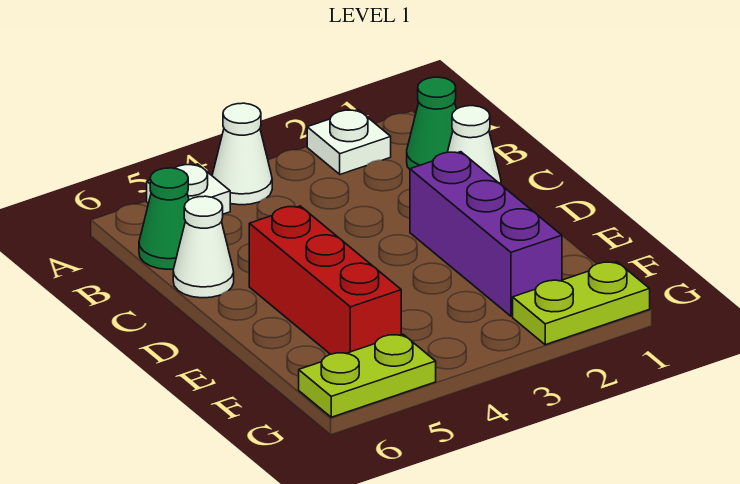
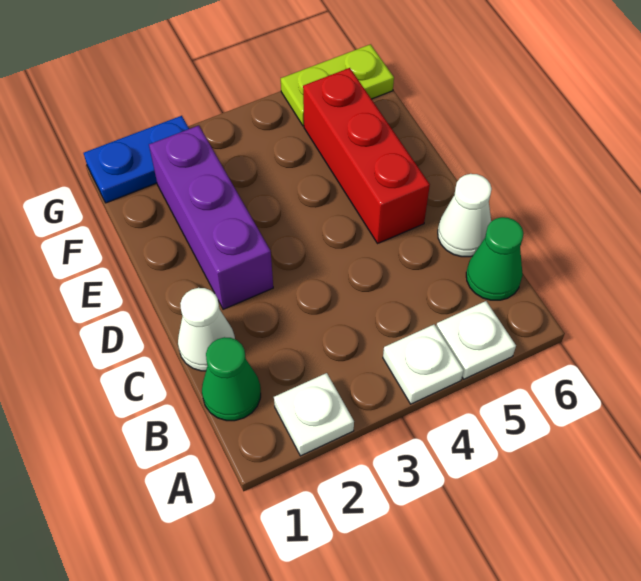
white 1x1 cone [212,103,272,205] -> white 1x1 plate [383,325,464,404]
lime 1x2 plate [513,262,650,345] -> blue 1x2 plate [83,116,189,203]

